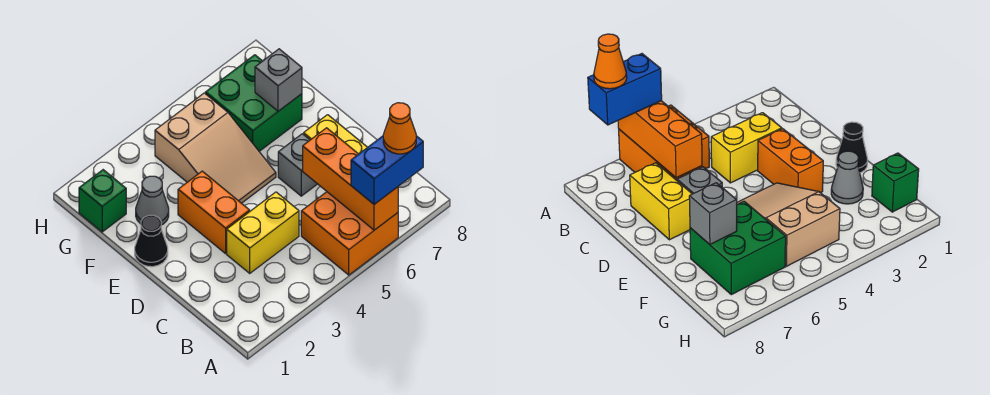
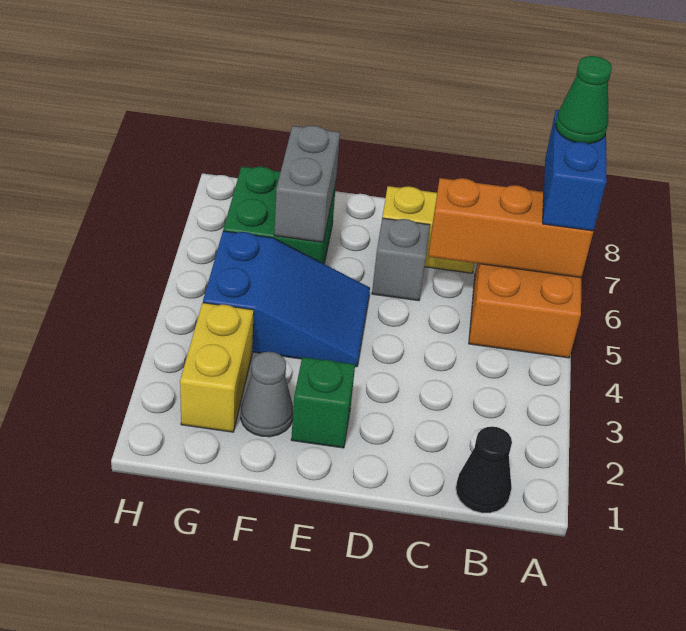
orange 1x1 cone [383,103,416,154] -> green 1x1 cone [555,56,612,144]
yellow 1x2 brick [227,192,299,273] -> yellow 1x2 brick moved to [180,303,254,432]
orange 1x2 brick [178,171,250,254] -> none
black 1x1 cone [135,215,168,267] -> black 1x1 cone moved to [456,427,512,513]
tan 2x3 slope [155,93,276,203] -> blue 2x3 slope [203,231,370,367]
grey 1x1 brick [255,49,302,111] -> grey 1x2 brick [274,126,340,242]
green 1x1 brick [79,170,126,232] -> green 1x1 brick moved to [291,357,355,448]

